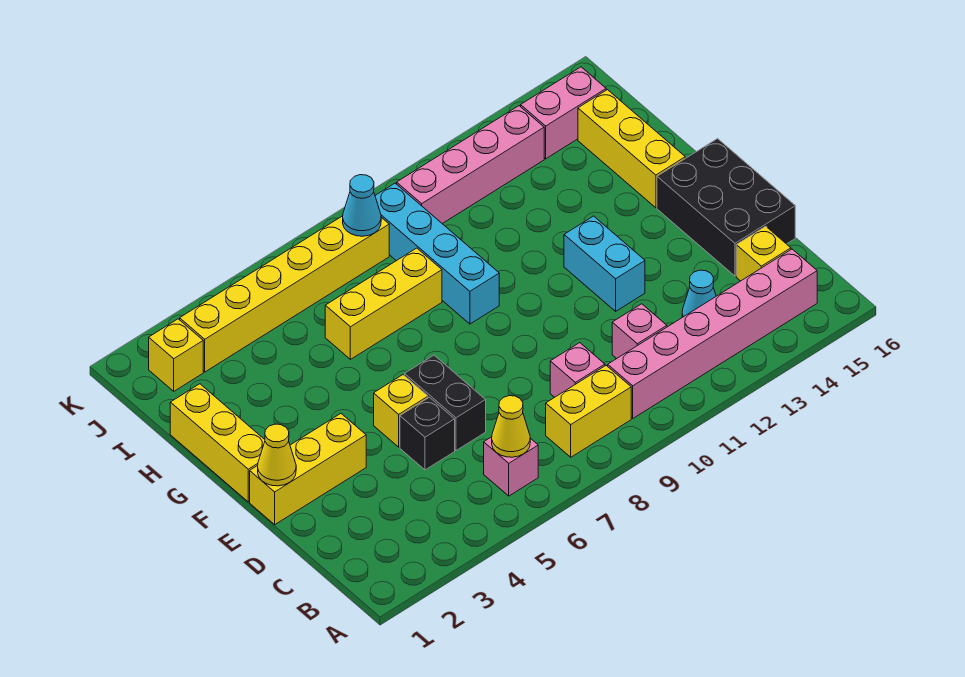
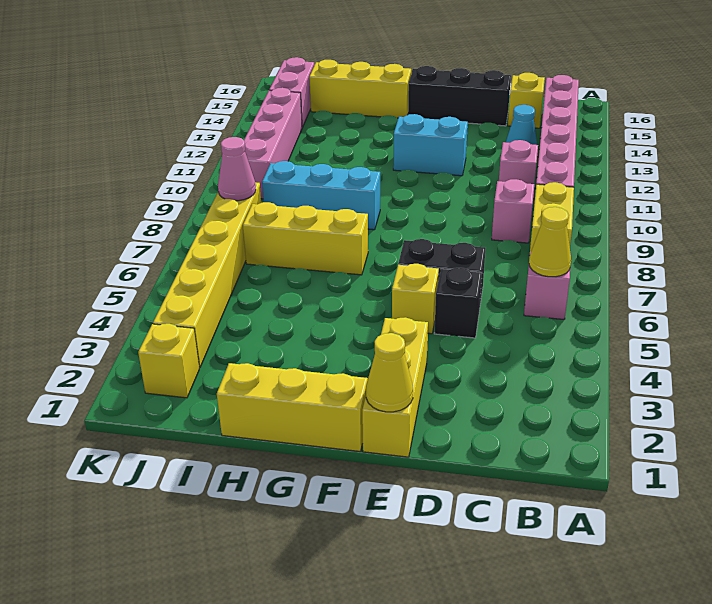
black 2x3 brick [657,139,795,276] -> black 1x3 brick [408,66,511,126]
cyan 1x4 brick [375,183,499,324] -> cyan 1x3 brick [262,161,380,230]
yellow 1x3 brick [325,248,442,359] -> yellow 1x3 brick turned to [243,202,368,275]
cyan 1x1 cone [343,175,381,236] -> pink 1x1 cone [218,137,256,201]

